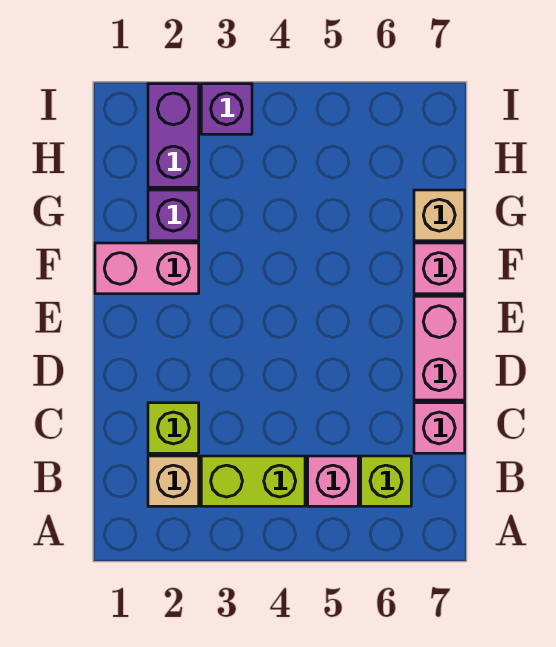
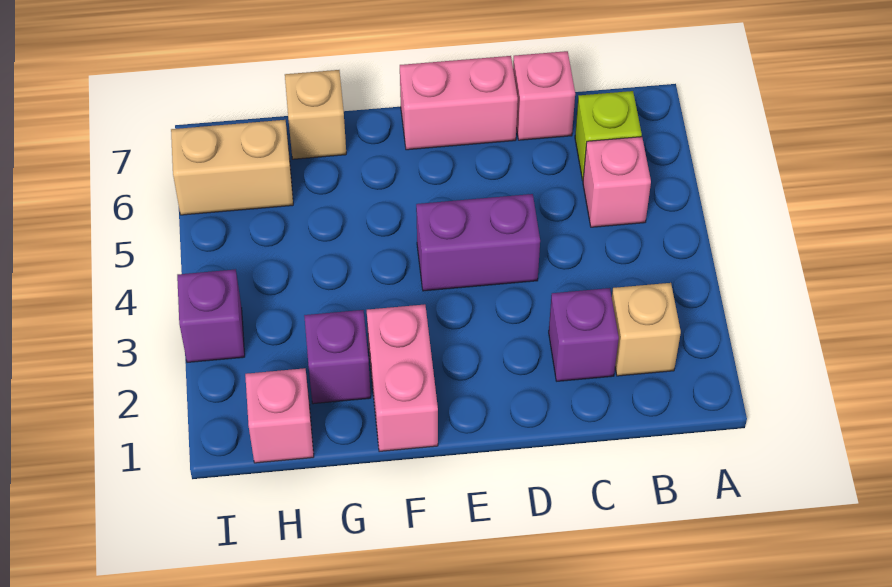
lime 1x2 brick [201,456,305,506] -> none
lime 1x1 brick [148,403,199,453] -> purple 1x1 brick [549,288,619,381]
pink 1x1 brick [414,243,465,294] -> pink 1x1 brick moved to [245,368,314,463]
purple 1x2 brick [148,84,199,187] -> purple 1x2 brick moved to [416,194,540,291]
none -> tan 1x2 brick [171,120,293,215]

